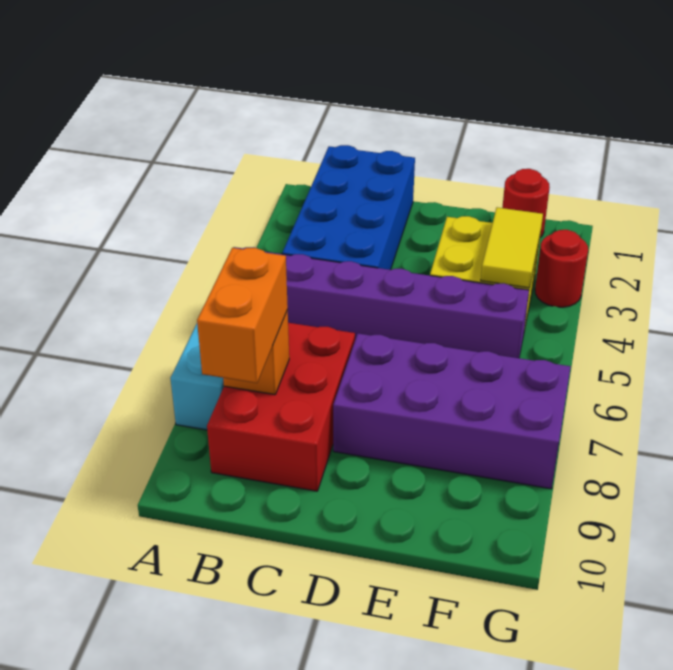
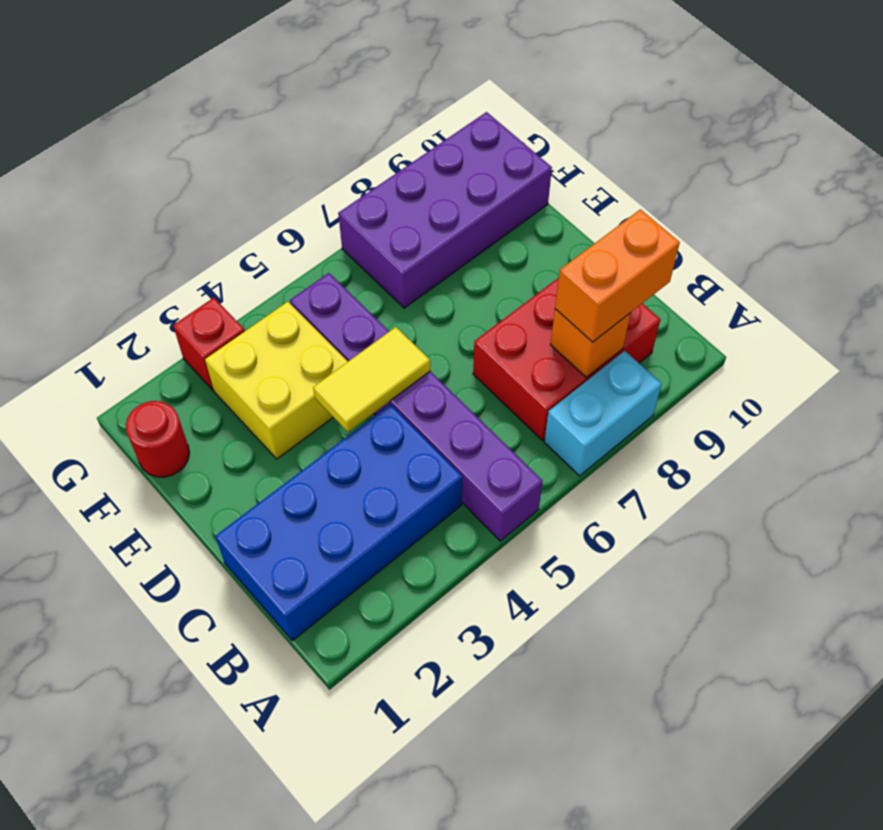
purple 2x4 brick [333,333,571,489] -> purple 2x4 brick turned to [338,112,552,308]
yellow 1x2 tile [481,207,543,288] -> yellow 1x2 tile moved to [313,327,430,432]
red 1x1 round brick [535,230,588,307] -> red 1x1 brick [173,298,245,390]

